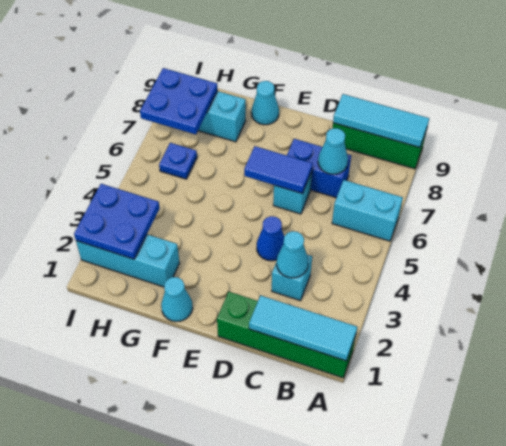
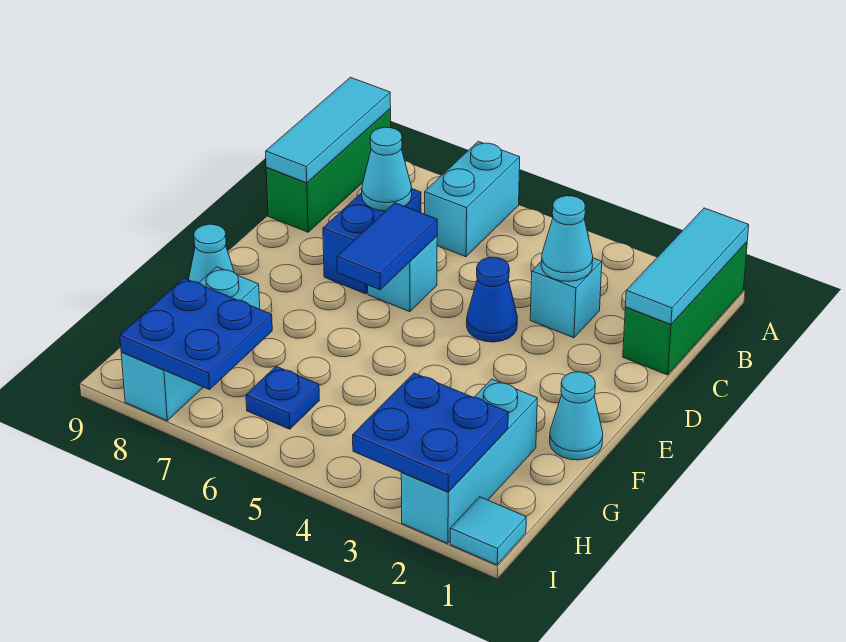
green 1x4 brick [217,292,356,378] -> green 1x3 brick [623,242,747,375]
none -> cyan 1x1 tile [450,497,526,565]

